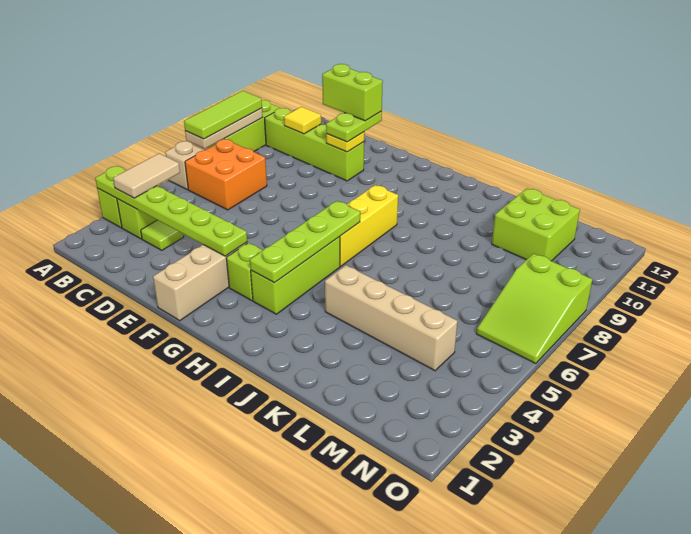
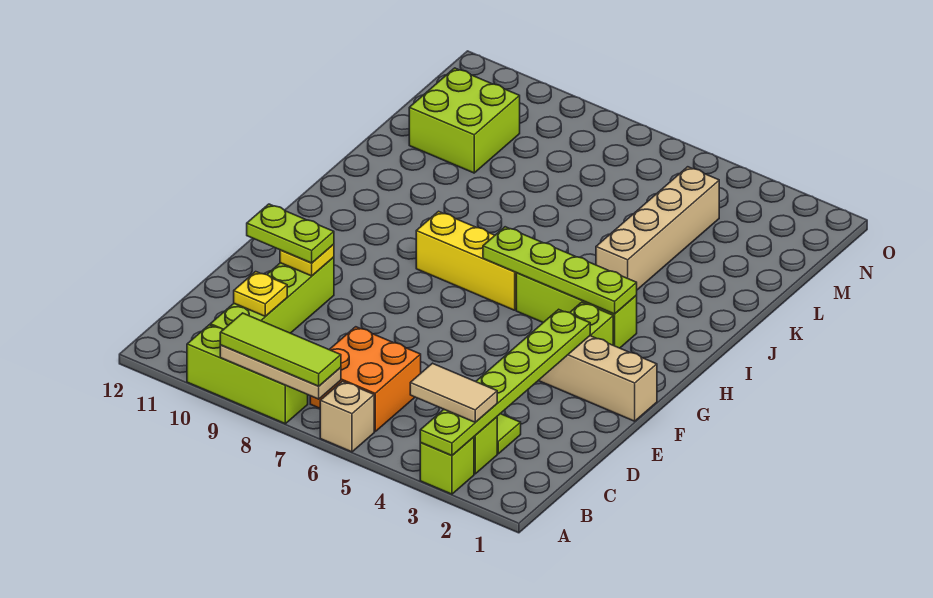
yellow 1x1 tile [284,107,321,134] -> yellow 1x1 plate [234,272,287,316]
lime 1x2 brick [322,64,383,121] -> none
lime 2x3 slope [476,254,593,363] -> none

